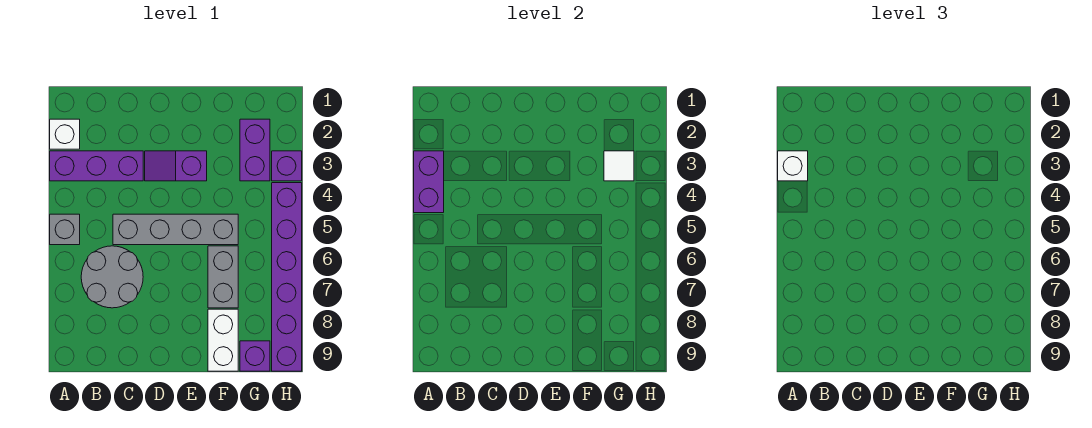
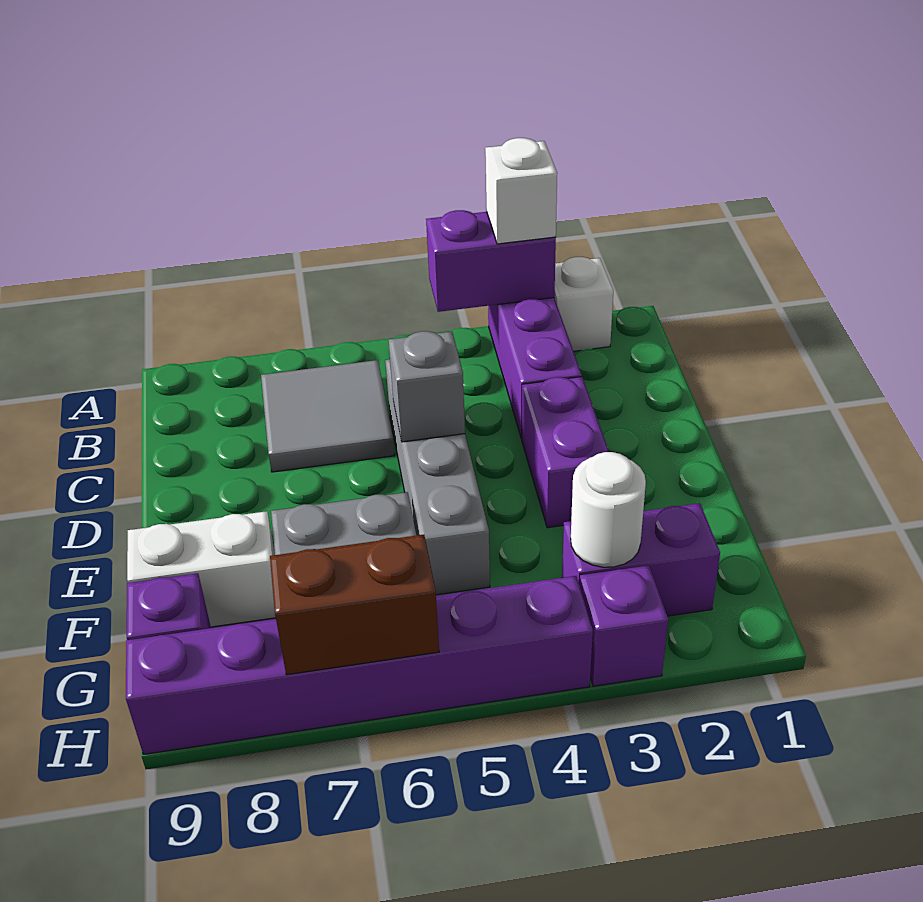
grey 1x1 brick [50,214,80,245] -> grey 1x1 brick moved to [388,331,465,442]
grey 2x2 round brick [81,246,143,308] -> grey 2x2 tile [261,360,394,472]
purple 1x2 slope [145,151,207,181] -> purple 1x2 brick [522,377,609,528]
white 1x1 tile [604,151,634,181] -> white 1x1 round brick [571,452,646,567]
none -> brown 1x2 brick [270,535,439,675]

